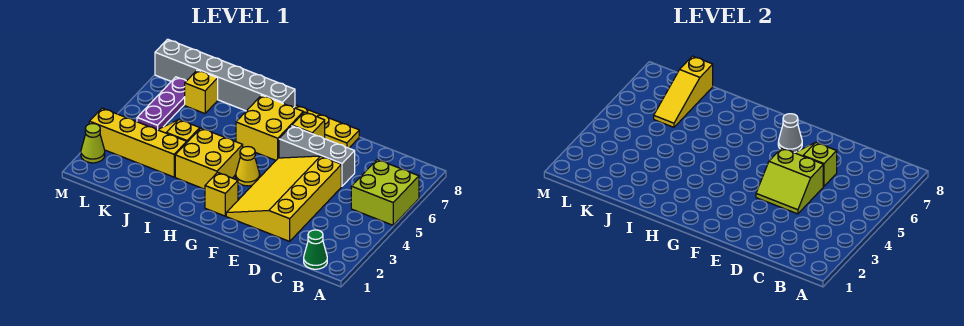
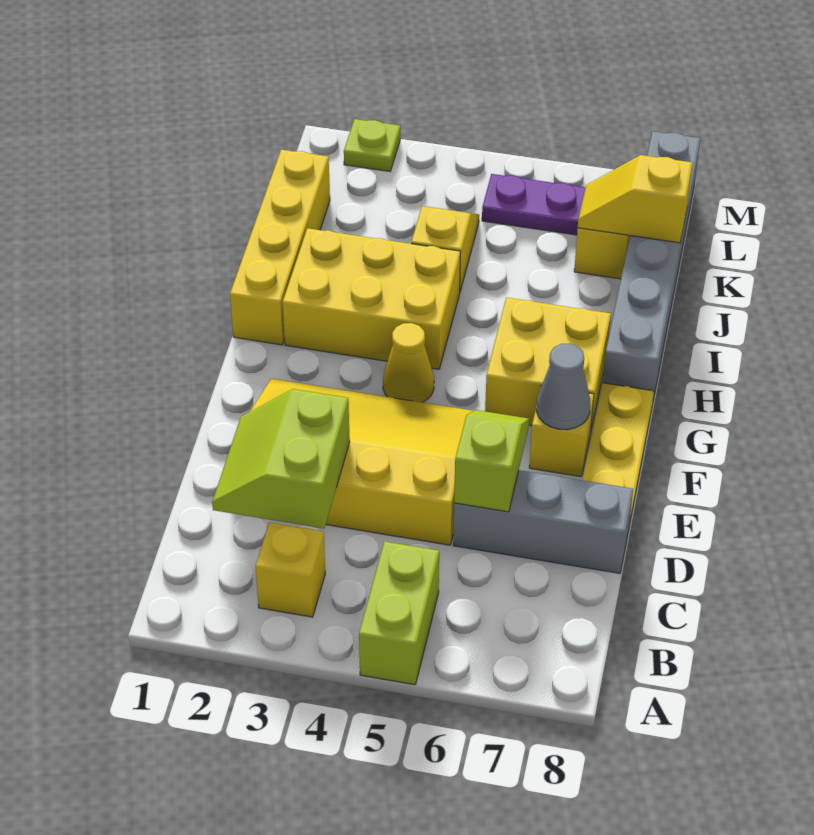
lime 2x2 brick [351,160,419,225] -> lime 1x2 brick [359,541,439,685]
green 1x1 cone [304,230,327,269] -> none
lime 2x2 slope [756,148,823,214] -> lime 2x2 slope moved to [212,389,350,529]
grey 1x3 brick [279,126,355,186] -> grey 1x3 brick turned to [453,470,633,573]
yellow 1x1 brick [205,173,238,216] -> yellow 1x1 brick moved to [255,522,325,617]
yellow 2x2 brick [175,128,243,189] -> yellow 2x3 brick [283,228,461,369]
yellow 1x4 brick [89,108,187,177] -> yellow 1x4 brick moved to [230,150,330,345]
yellow 1x3 slope [654,56,713,127] -> yellow 1x2 slope [578,155,692,243]
lime 1x1 cone [81,124,105,163] -> lime 1x1 plate [344,119,400,171]

